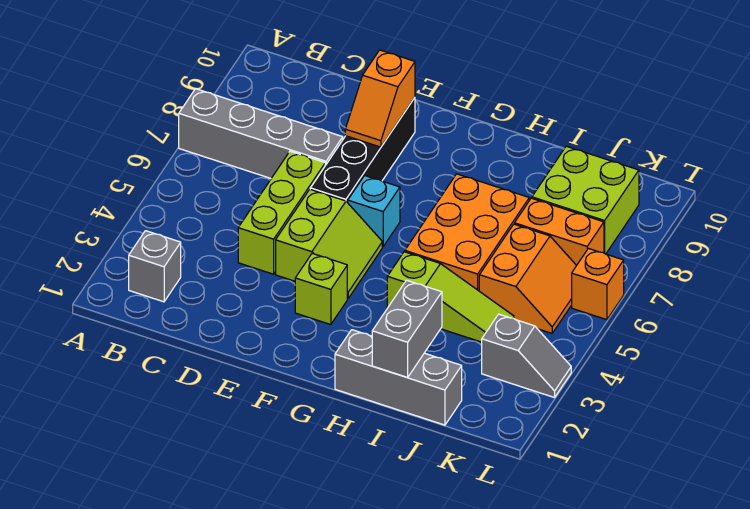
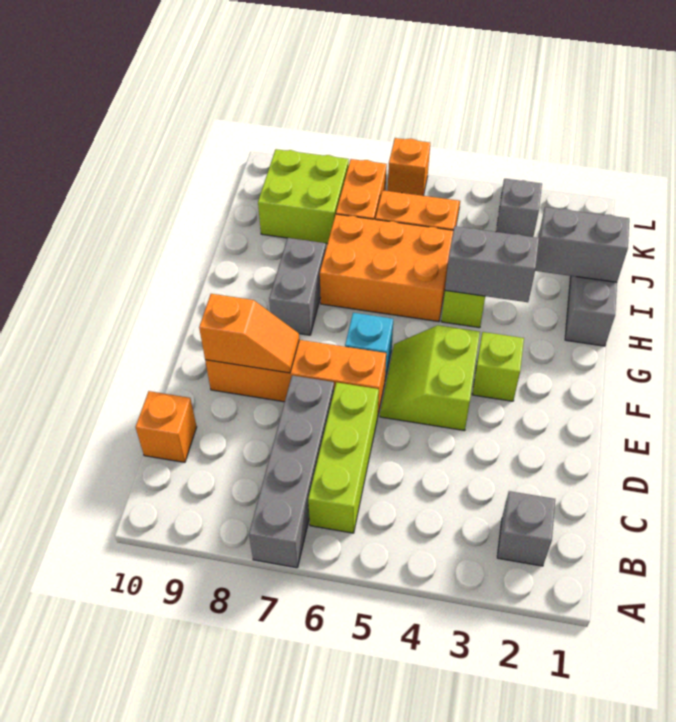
none -> orange 1x1 brick [135,391,197,462]
lime 1x3 brick [238,151,325,274] -> lime 1x3 brick turned to [308,382,379,533]
lime 2x2 slope [276,189,382,298] -> lime 2x2 slope turned to [380,325,480,431]
black 1x4 brick [310,98,415,203] -> orange 1x4 brick [205,340,386,414]
none -> grey 1x2 brick [269,238,326,335]
none -> grey 1x2 brick [445,226,539,302]

